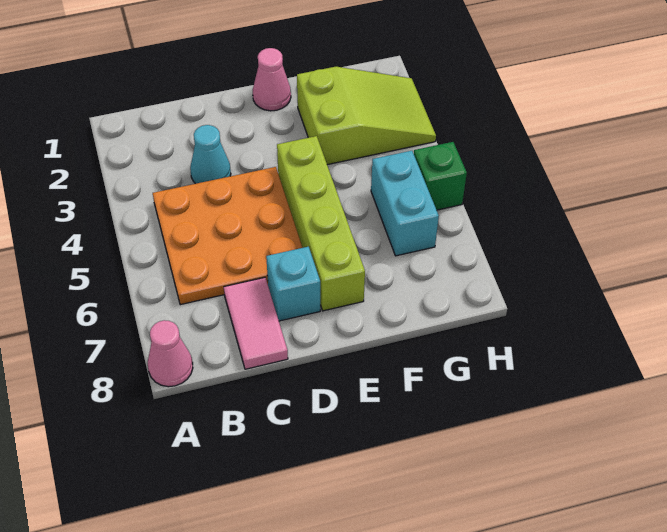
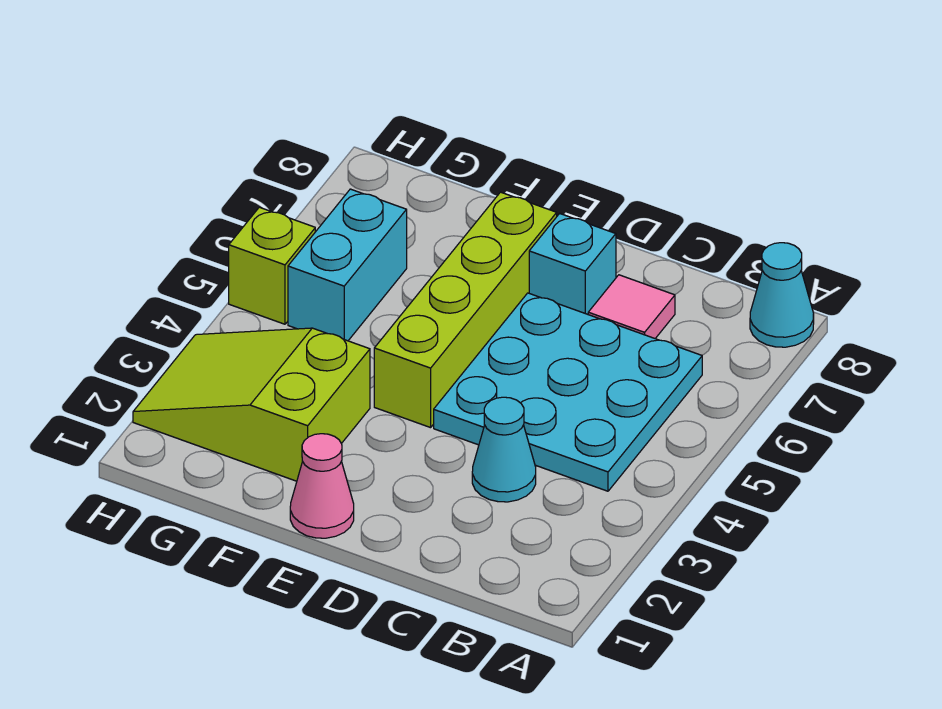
pink 1x1 cone [148,320,193,387] -> cyan 1x1 cone [750,243,814,347]
orange 3x3 plate [153,167,302,305] -> cyan 3x3 plate [434,293,702,491]
pink 1x2 tile [224,277,288,369] -> pink 1x1 tile [588,275,675,338]
green 1x1 brick [414,142,467,210] -> lime 1x1 brick [229,207,315,324]

